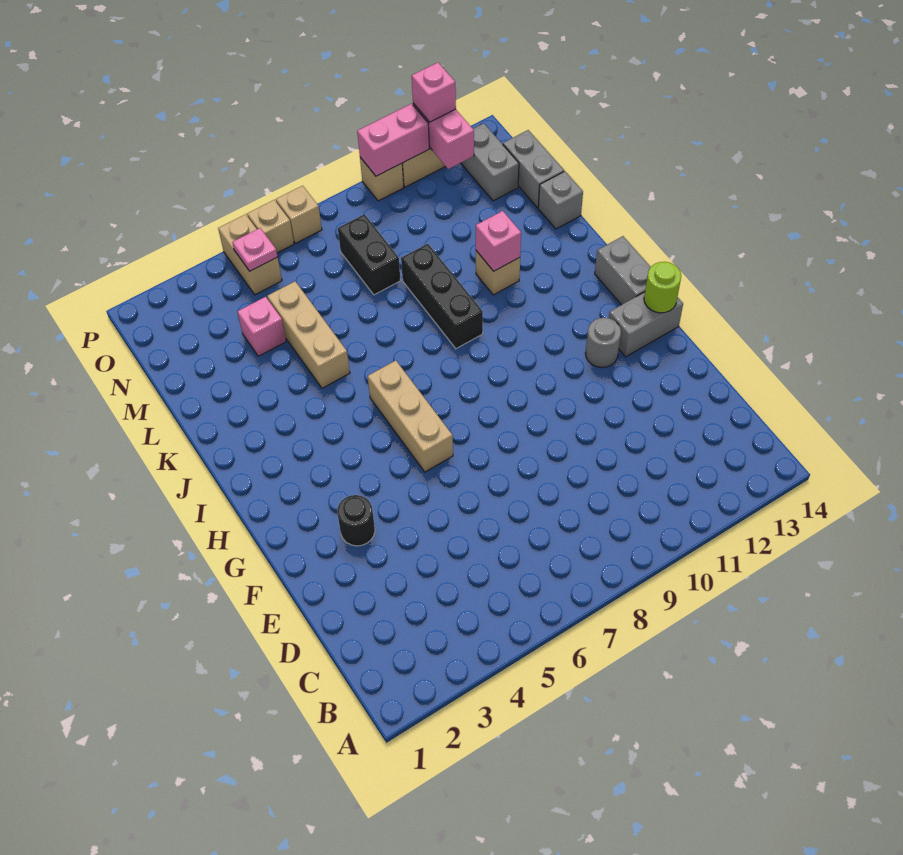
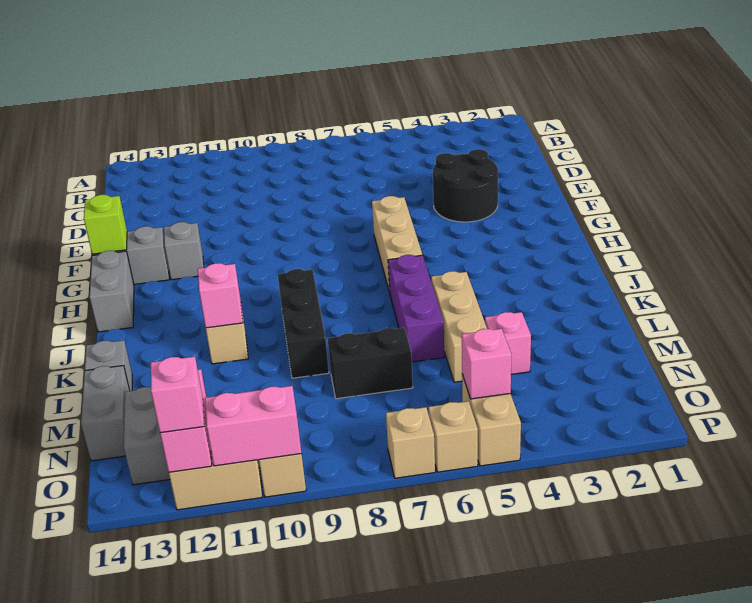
black 1x1 round brick [337,495,375,546] -> black 2x2 round brick [433,149,498,222]
grey 1x1 round brick [585,318,621,368] -> grey 1x1 brick [164,222,204,280]
lime 1x1 round brick [644,262,681,313] -> lime 1x1 brick [84,195,127,254]
none -> purple 1x3 brick [388,255,444,362]
black 1x2 brick [338,214,401,295] -> black 1x2 brick turned to [328,328,413,399]
pink 1x1 plate [232,228,277,271] -> pink 1x1 brick [462,329,511,399]

